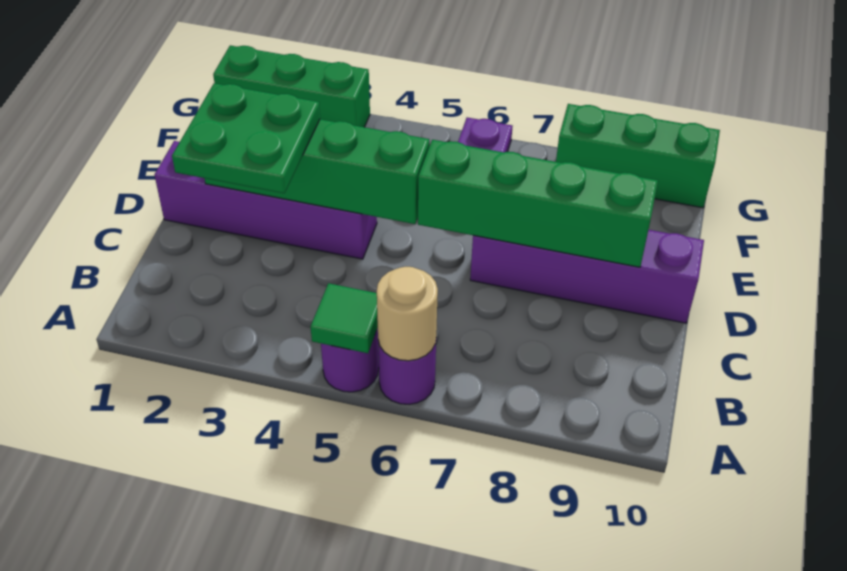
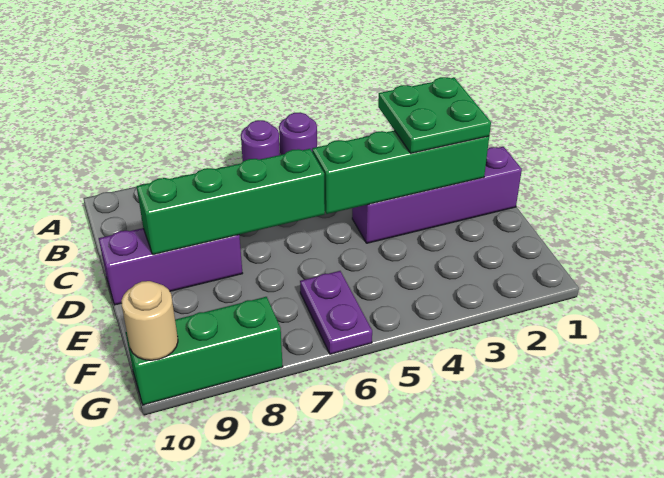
green 1x1 tile [311,283,378,353] -> none
tan 1x1 round brick [377,267,438,361] -> tan 1x1 round brick moved to [121,281,178,360]
purple 1x4 brick [470,230,704,323] -> purple 1x3 brick [99,228,243,305]
green 1x3 brick [213,45,370,127] -> none

